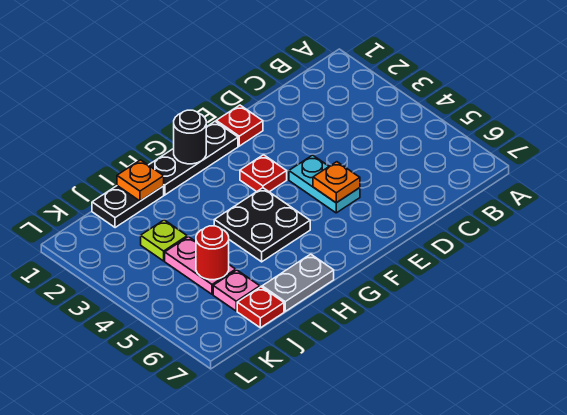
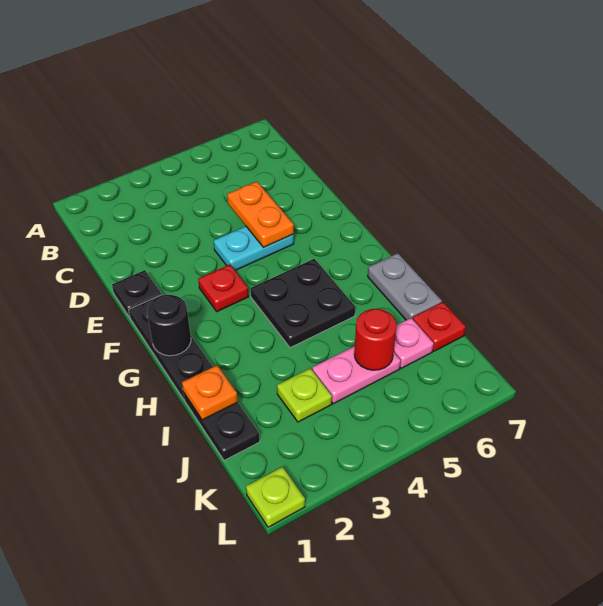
red 1x1 plate [216,105,263,146] -> black 1x1 plate [112,270,162,317]
orange 1x1 plate [313,162,360,203] -> orange 1x2 plate [227,182,294,248]
none -> lime 1x1 plate [246,467,305,527]

